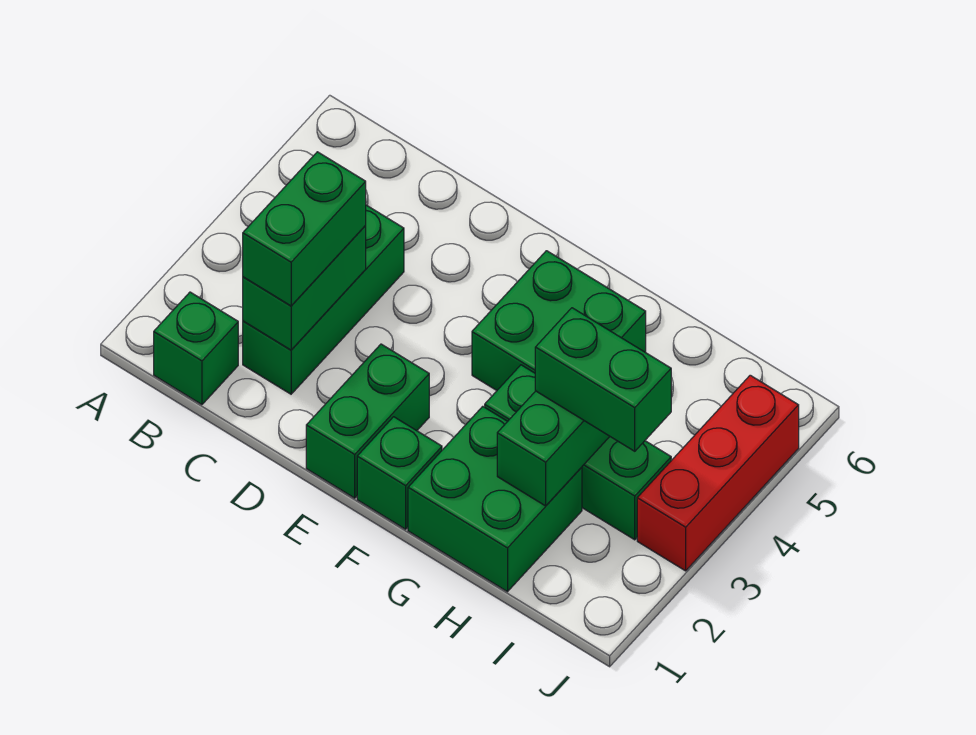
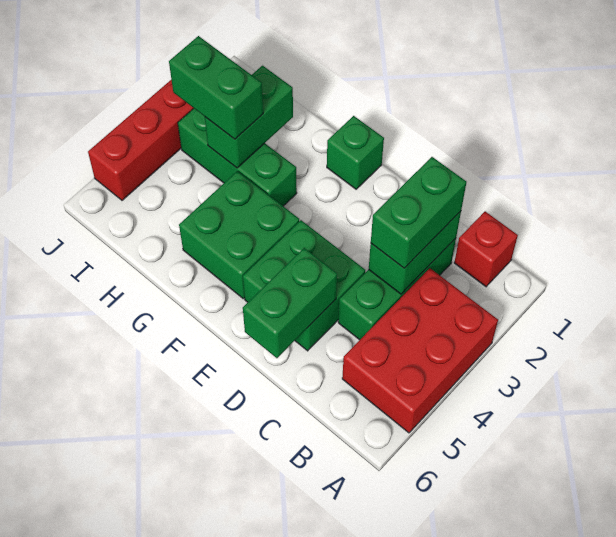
none -> red 2x3 brick [342,268,498,433]
green 1x1 brick [154,292,238,405] -> red 1x1 brick [454,211,518,287]
green 1x2 brick [306,344,429,498] -> green 1x2 brick moved to [243,248,337,358]
green 2x2 brick [408,406,582,592] -> green 2x2 brick moved to [243,220,365,351]

